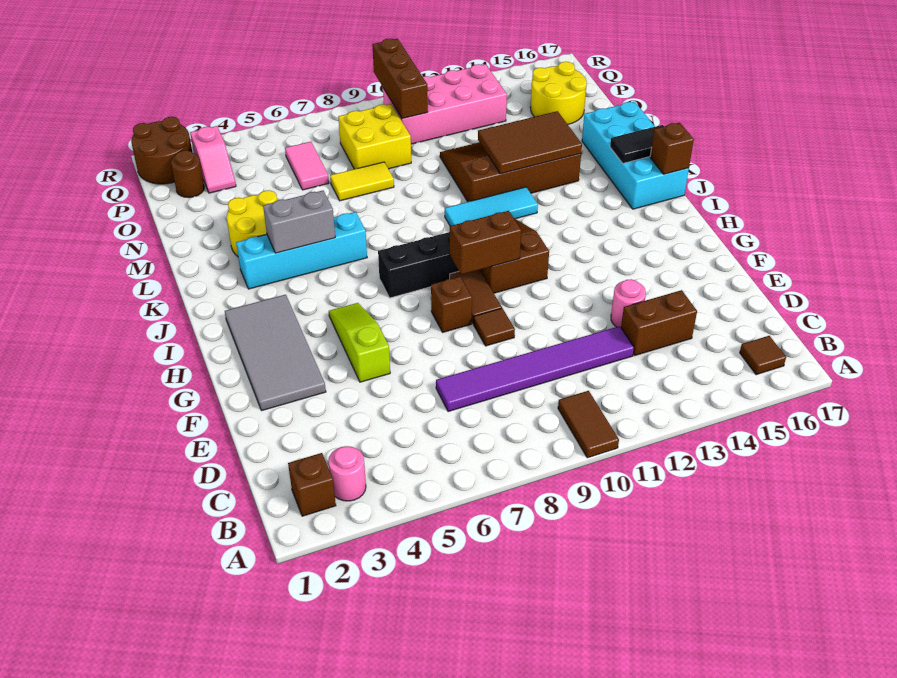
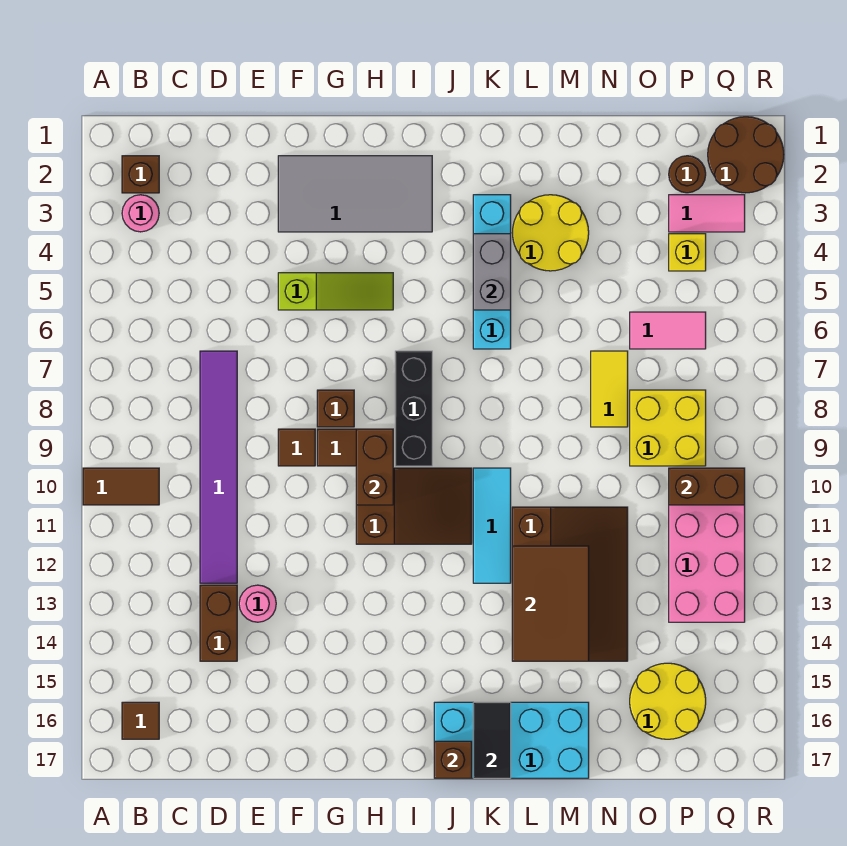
pink 1x2 slope [190,126,236,193] -> pink 1x2 tile [669,195,745,232]
none -> yellow 1x1 brick [669,234,706,271]
brown 1x3 brick [372,39,428,119] -> brown 1x2 brick [669,468,745,505]

